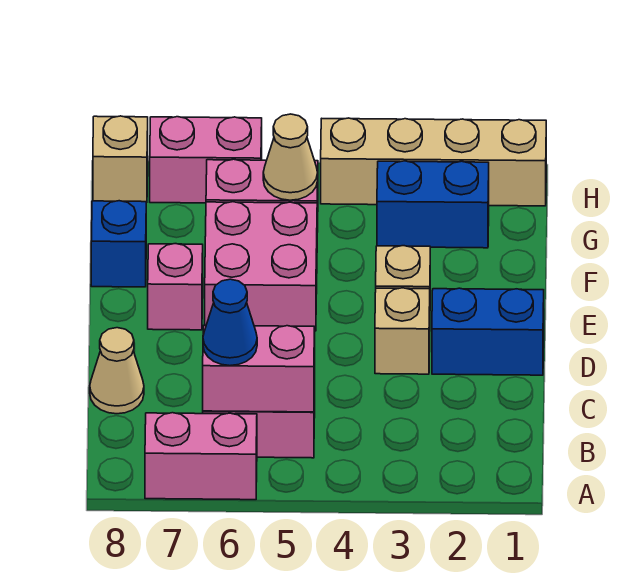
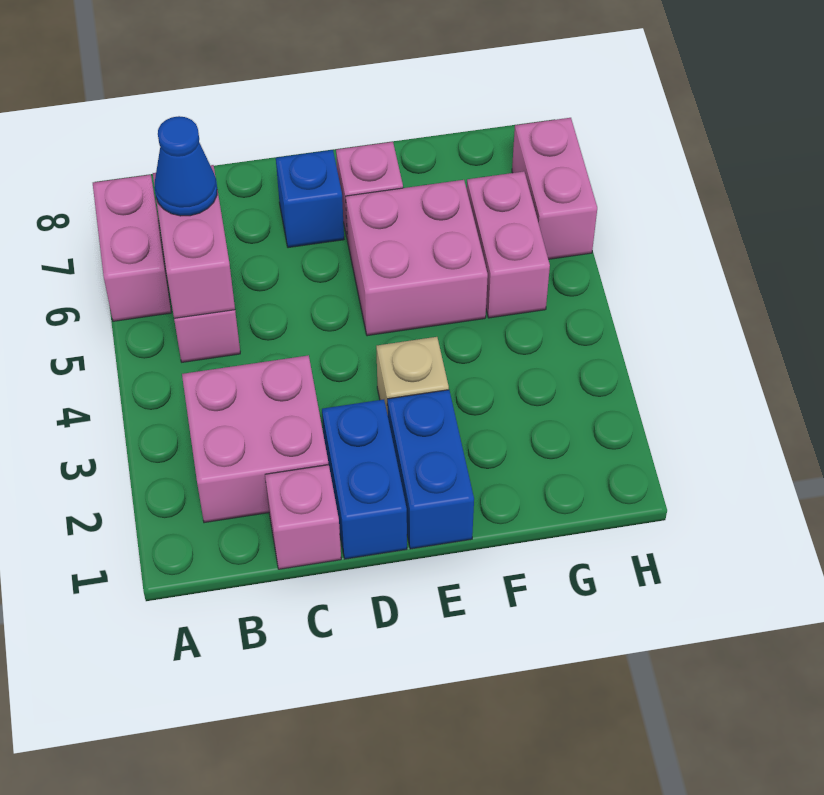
none -> pink 2x2 brick [182,355,329,523]
none -> pink 1x1 brick [265,465,341,569]
tan 1x1 cone [90,328,144,414] -> none
tan 1x1 brick [375,288,430,374] -> none
blue 1x1 brick [91,201,146,287] -> blue 1x1 brick moved to [276,150,344,248]
blue 1x2 brick [377,161,489,248] -> blue 1x2 brick moved to [387,390,474,549]
tan 1x1 cone [263,114,318,200] -> none
tan 1x4 brick [321,118,546,206] -> none
tan 1x1 brick [93,116,148,203] -> none

